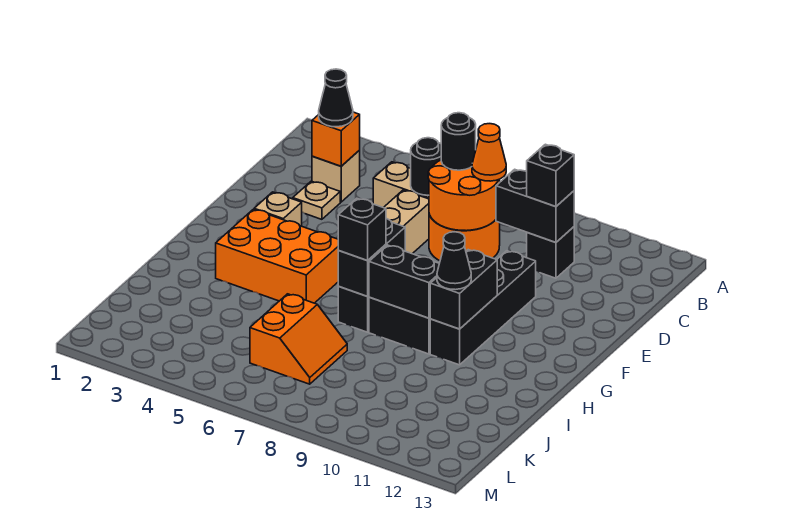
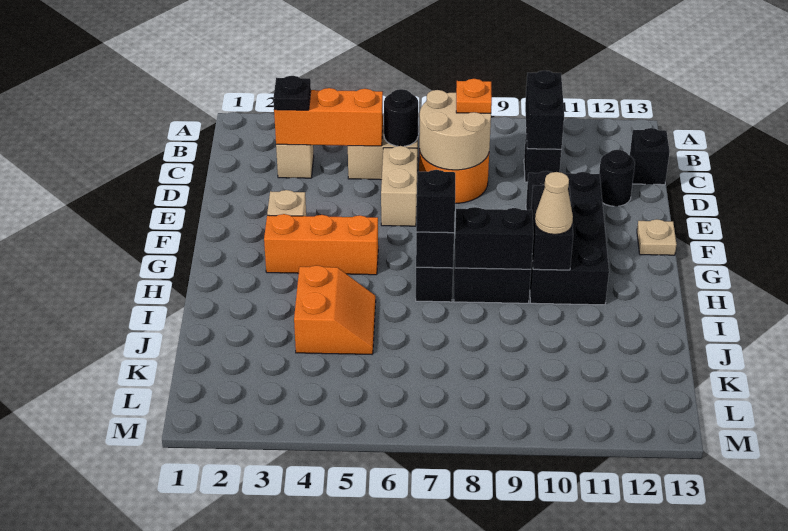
orange 1x1 brick [312,112,360,166] -> orange 1x3 brick [274,88,383,146]
black 1x1 cone [319,69,353,127] -> black 1x1 plate [273,76,311,110]
orange 2x2 round brick [428,160,500,231] -> tan 2x2 round brick [419,90,491,170]
black 1x1 round brick [441,113,476,170] -> black 1x1 round brick moved to [599,150,635,206]
orange 1x1 cone [472,124,506,181] -> orange 1x1 plate [456,79,492,113]
black 1x2 brick [496,169,574,242] -> black 1x2 brick turned to [525,70,564,149]
black 1x1 brick [527,144,574,207] -> black 1x1 brick moved to [630,128,670,185]
tan 1x1 plate [293,181,340,219] -> tan 1x1 plate moved to [637,219,677,255]
black 1x4 brick [430,251,536,365] -> black 2x4 brick [526,171,609,305]
orange 2x3 brick [216,209,339,303] -> orange 1x3 brick [264,214,378,275]
black 1x1 cone [437,232,471,290] -> tan 1x1 cone [535,172,573,234]
orange 2x2 slope [250,294,347,384] -> orange 2x2 slope moved to [294,265,376,354]

